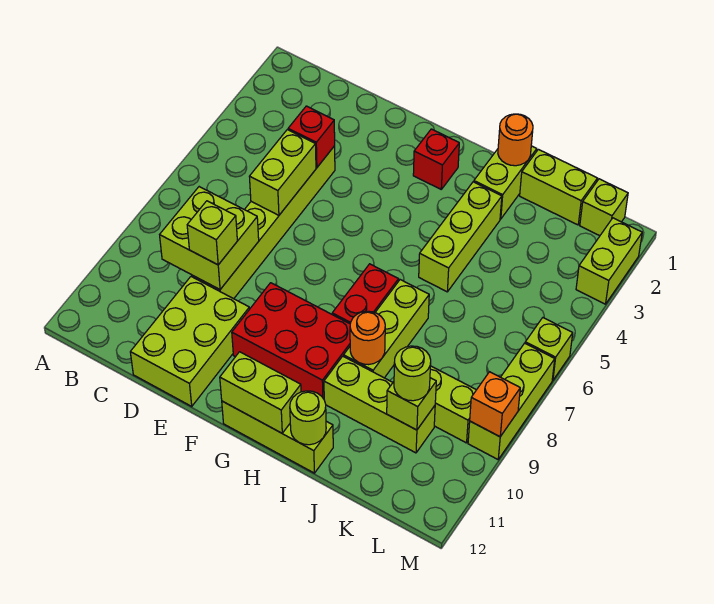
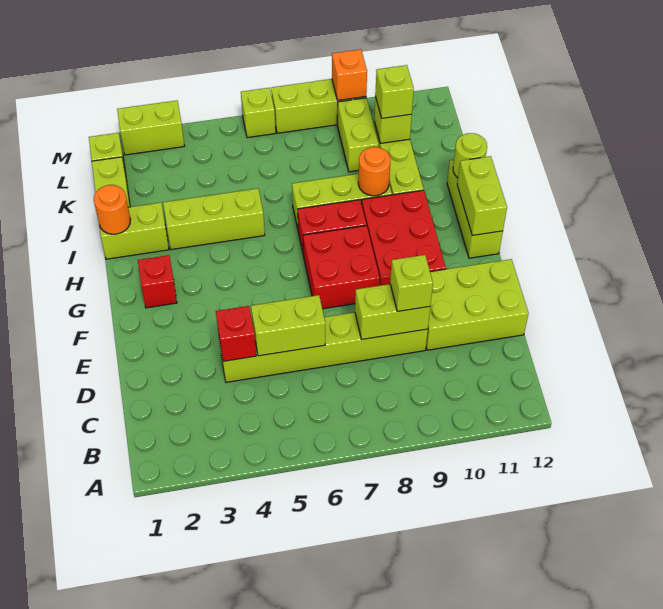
lime 2x2 brick [160,187,259,290] -> lime 1x2 brick [355,284,430,340]
none -> red 2x2 brick [303,226,380,309]
lime 1x1 round brick [394,346,431,401] -> lime 1x1 brick [375,65,414,118]

